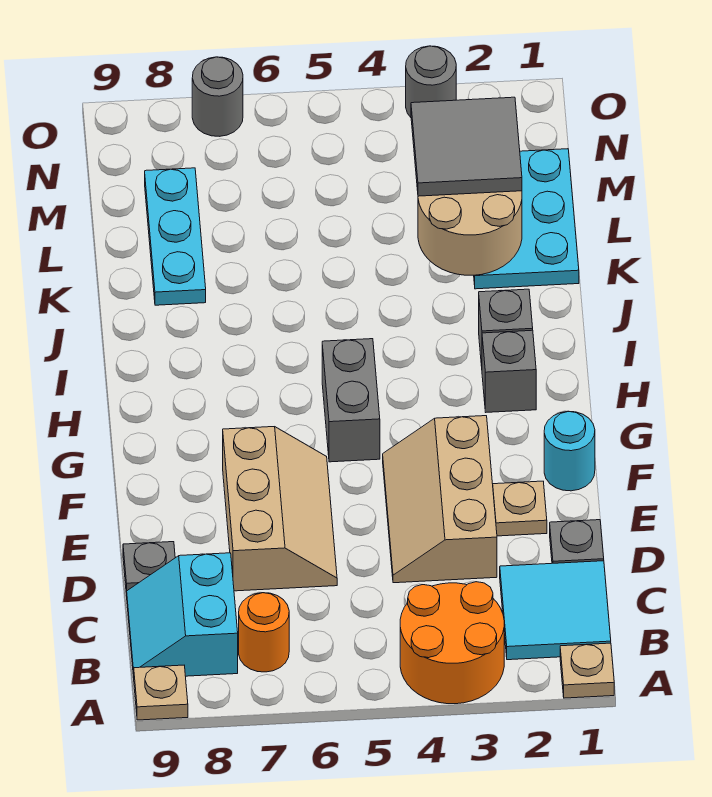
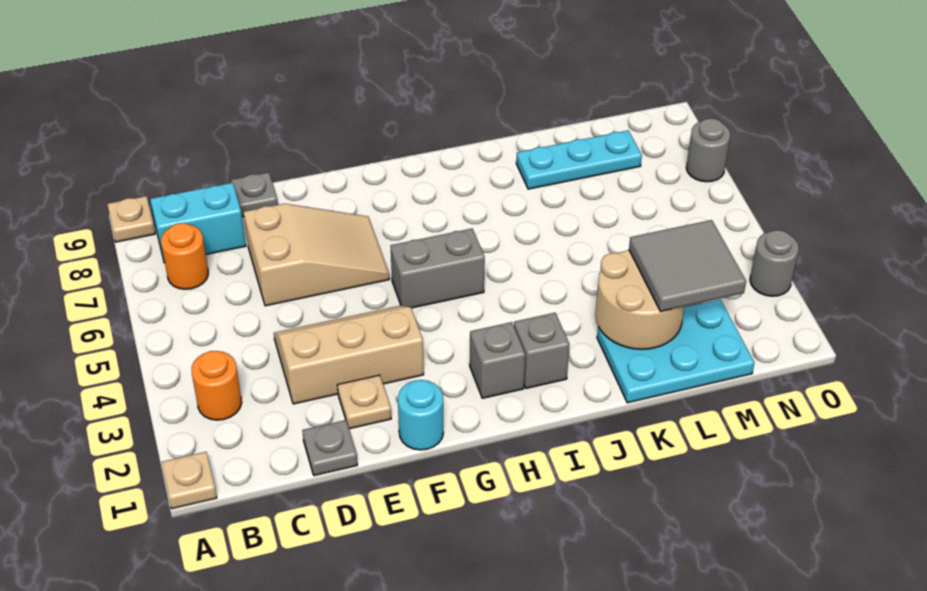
orange 2x2 round brick [400,582,504,704] -> orange 1x1 round brick [191,351,242,420]
cyan 2x2 tile [500,561,611,660] -> none
tan 2x3 slope [223,427,337,591] -> tan 2x3 slope turned to [244,204,389,306]

